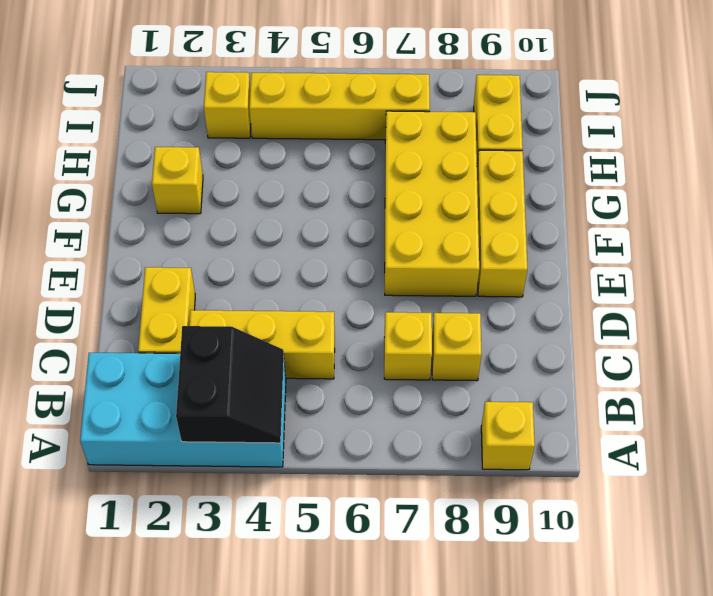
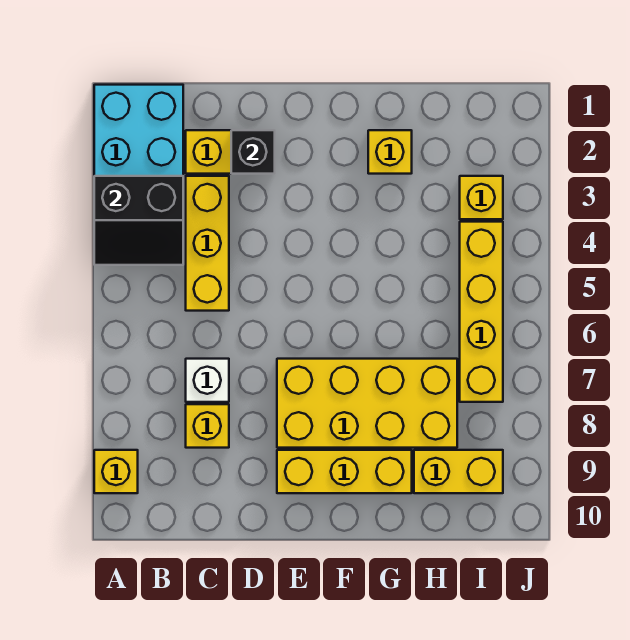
yellow 1x1 brick [384,312,432,380] -> white 1x1 brick [186,359,229,402]
none -> black 1x1 brick [231,130,275,174]

